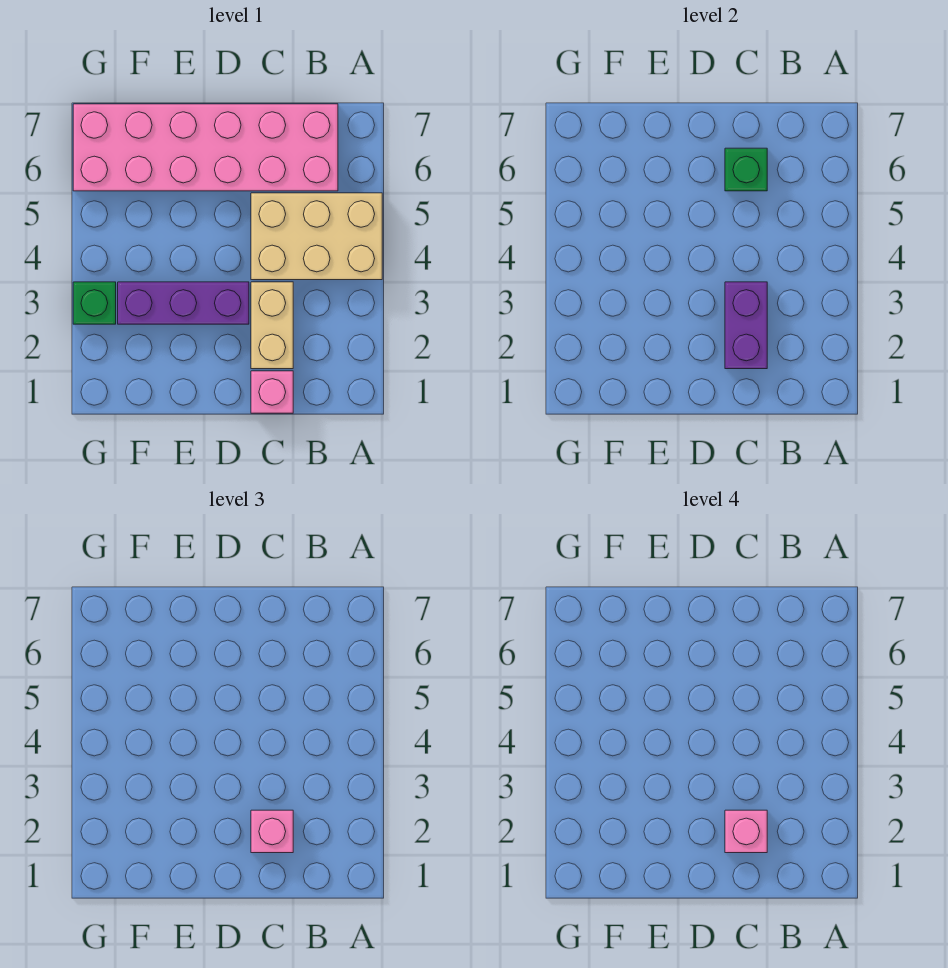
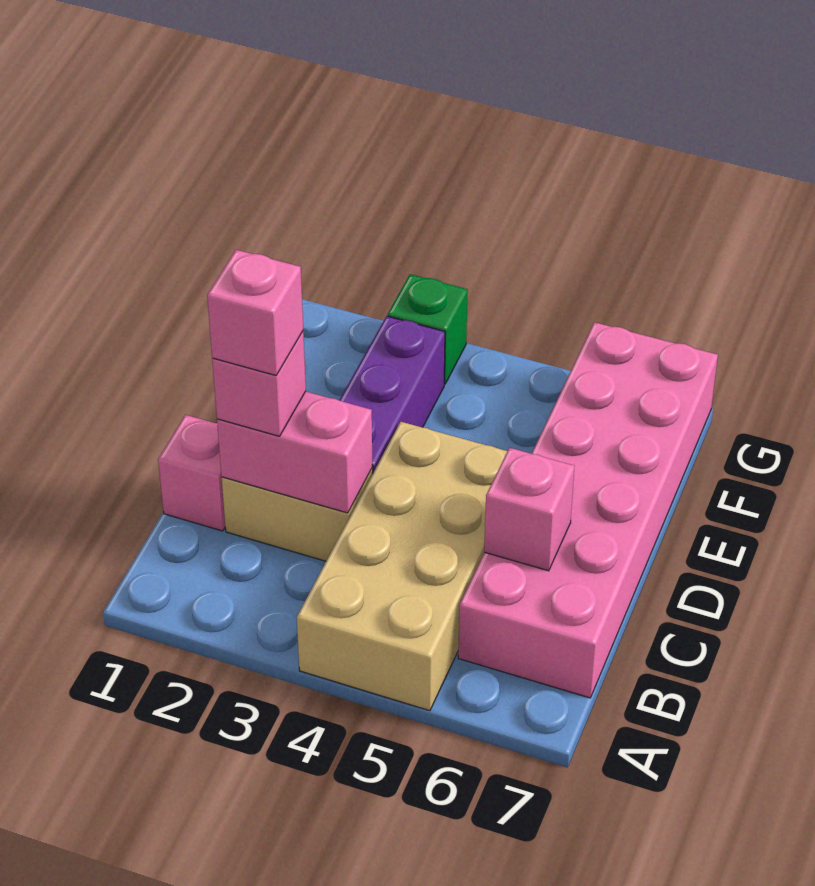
tan 2x3 brick [251,193,382,280] -> tan 2x4 brick [297,422,507,711]
purple 1x2 brick [725,282,767,369] -> pink 1x2 brick [217,391,373,513]
green 1x1 brick [725,148,767,191] -> pink 1x1 brick [484,448,575,571]

